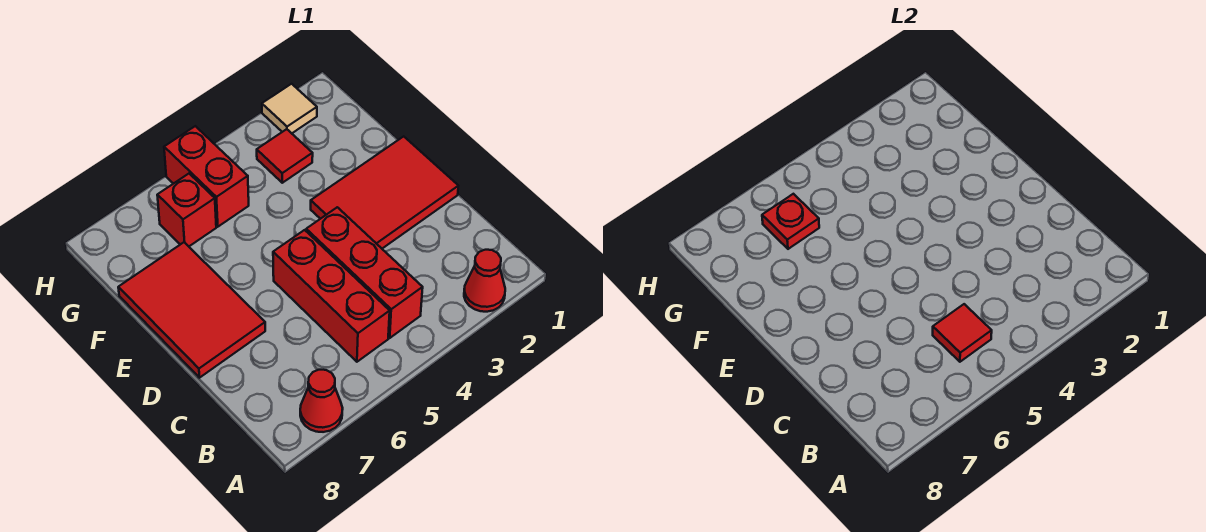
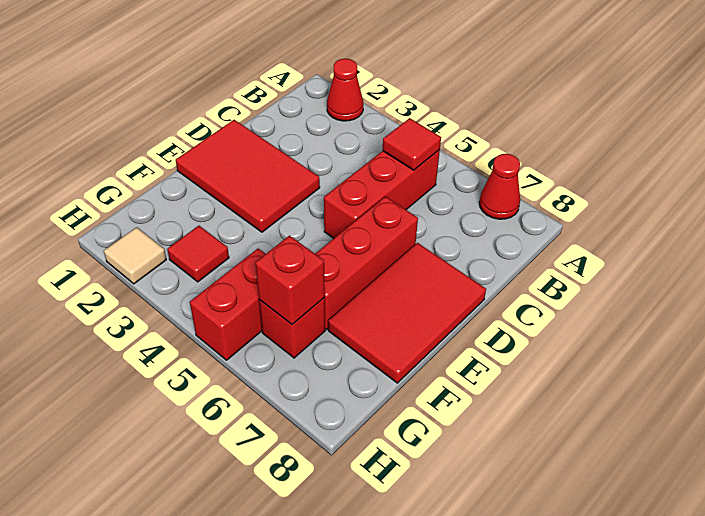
red 1x3 brick [306,207,423,338] -> red 1x3 brick moved to [315,196,418,329]
red 1x1 plate [762,194,819,249] -> red 1x1 brick [255,236,325,325]

